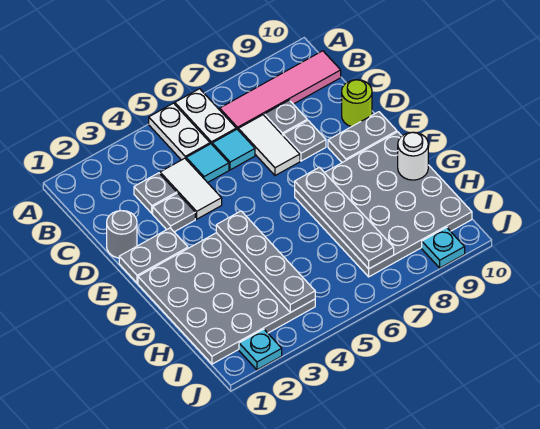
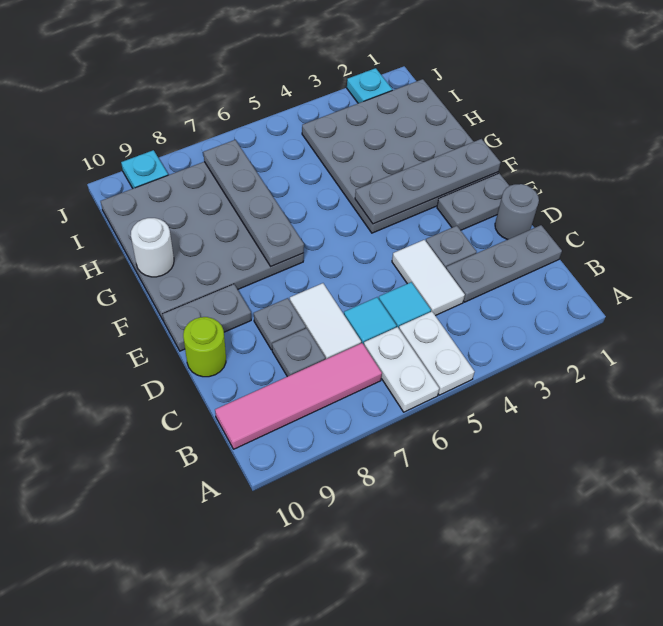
grey 1x1 plate [134,173,177,213] -> grey 1x3 plate [446,225,562,302]
grey 1x4 plate [216,211,315,313] -> grey 1x4 plate turned to [355,139,501,224]

